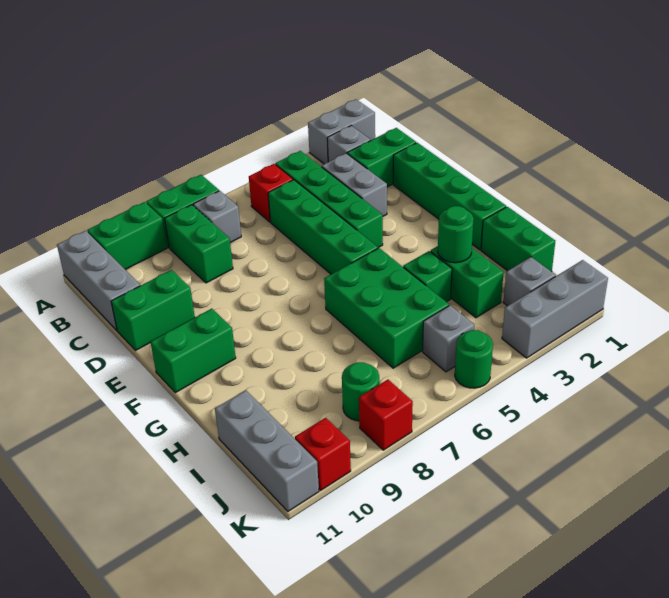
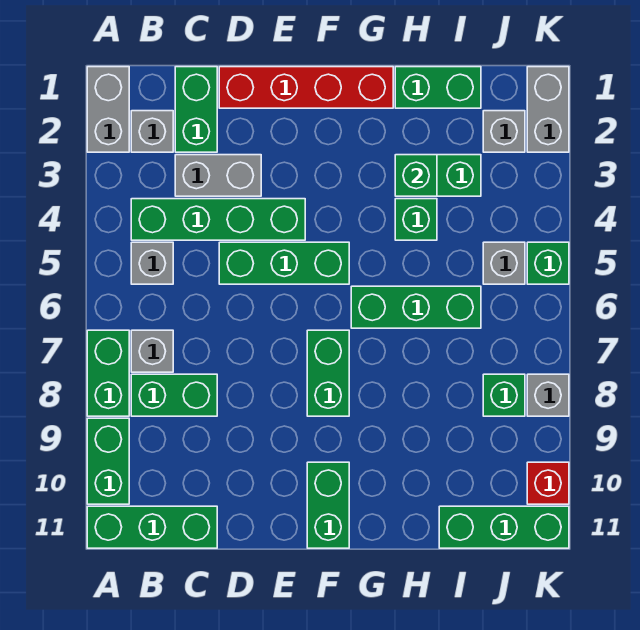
grey 1x3 brick [57,231,140,330] -> green 1x3 brick [87,506,217,548]
red 1x1 brick [249,164,293,222] -> grey 1x1 brick [131,242,173,284]
green 1x4 brick [268,180,378,274] -> green 1x3 brick [219,242,349,284]
green 1x4 brick [393,143,506,250] -> red 1x4 brick [219,67,393,108]
green 1x2 brick [111,270,195,351] -> green 1x2 brick moved to [307,330,349,416]
green 2x3 brick [324,248,449,368] -> green 1x3 brick [351,286,481,328]
green 1x1 round brick [438,206,474,263] -> green 1x1 brick [395,155,437,196]
grey 1x3 brick [215,390,319,511] -> green 1x3 brick [439,506,569,548]
green 1x1 round brick [342,362,379,421] -> green 1x1 brick [483,374,525,416]
grey 1x3 brick [502,260,608,358] -> grey 1x2 brick [527,67,569,152]
green 1x1 round brick [455,330,493,388] -> green 1x1 brick [527,242,569,284]
red 1x1 brick [359,380,413,450] -> grey 1x1 brick [527,374,569,416]

